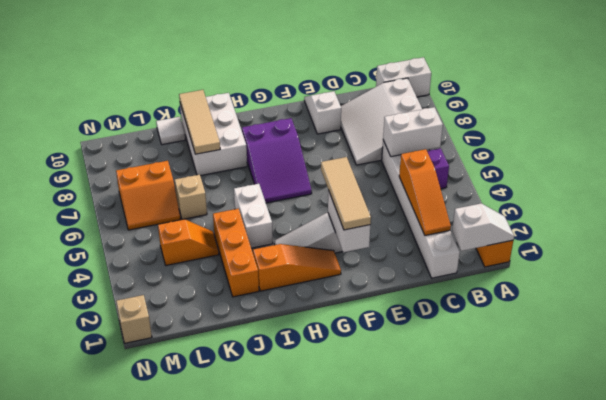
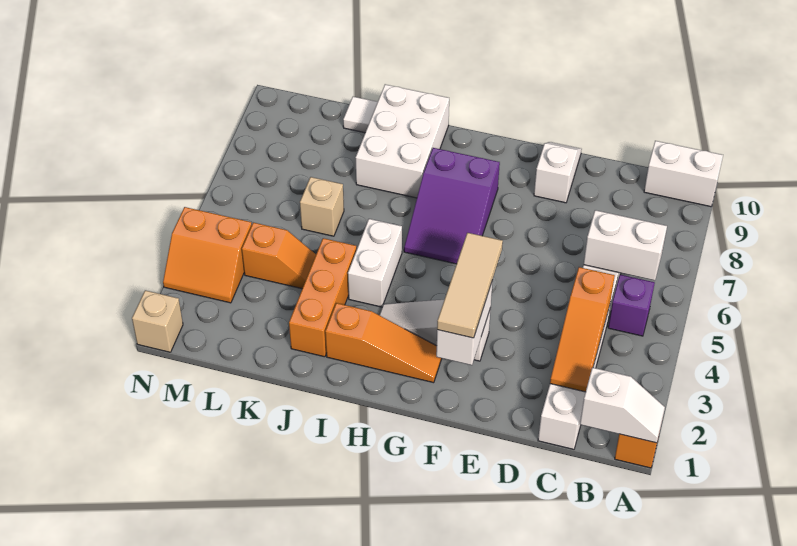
white 3x3 slope [341,78,430,165] -> none
tan 1x3 tile [179,90,220,154] -> none
orange 2x2 slope [116,161,181,230] -> orange 2x2 slope moved to [163,207,252,303]

